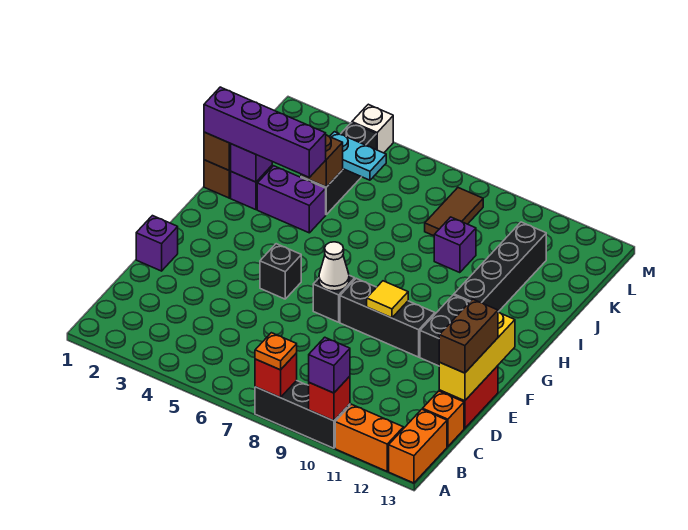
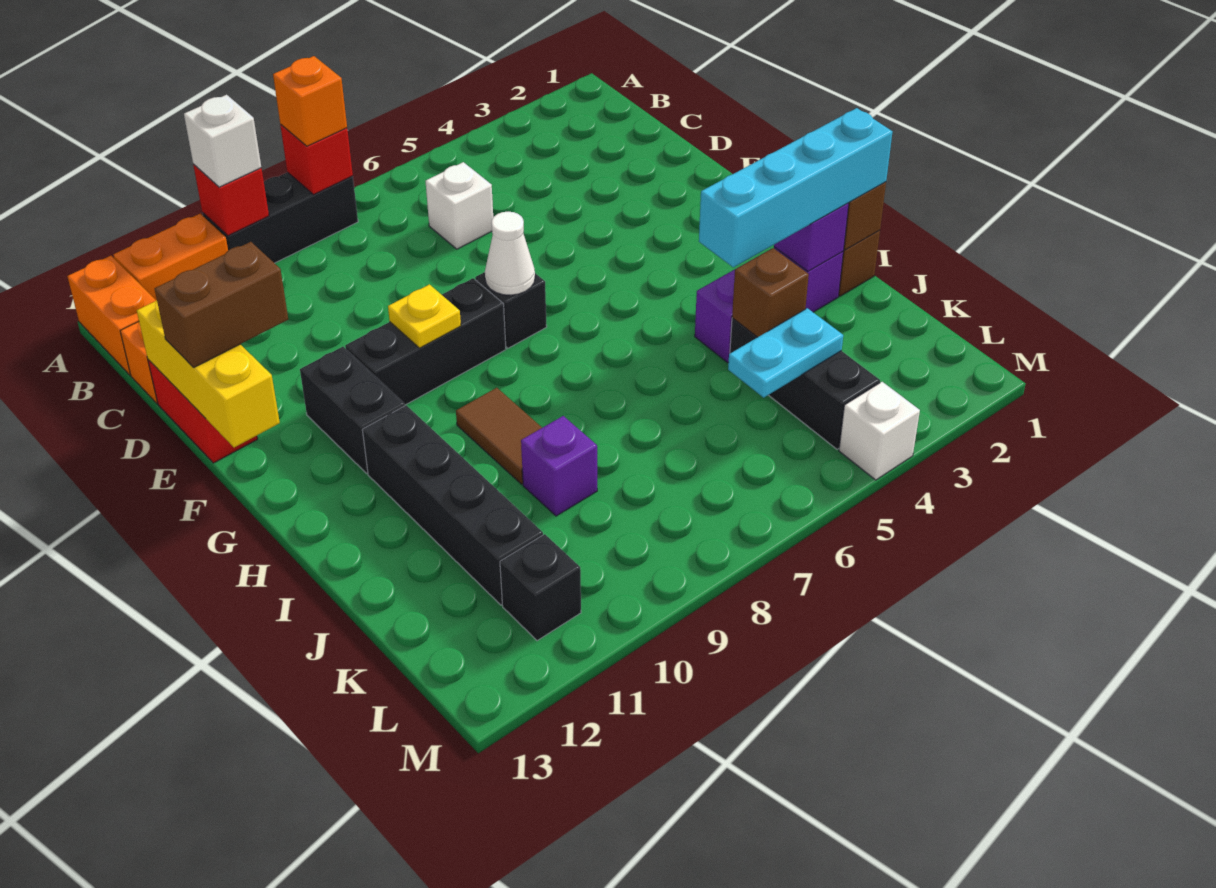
orange 1x1 plate [255,333,297,370] -> orange 1x1 brick [273,56,347,146]
purple 1x1 brick [309,337,350,393] -> white 1x1 brick [184,95,261,187]
none -> white 1x1 brick [426,162,493,249]
brown 1x2 brick [439,299,498,373] -> brown 1x2 brick turned to [154,242,288,368]
purple 1x1 brick [136,216,178,271] -> none
black 1x1 brick [260,244,301,299] -> black 1x1 brick moved to [500,534,581,641]
yellow 1x1 tile [367,281,408,318] -> yellow 1x1 plate [388,284,461,348]
purple 1x4 brick [204,87,326,177] -> cyan 1x4 brick [699,108,892,267]
brown 1x2 tile [425,188,483,236] -> brown 1x2 tile moved to [456,388,542,484]

